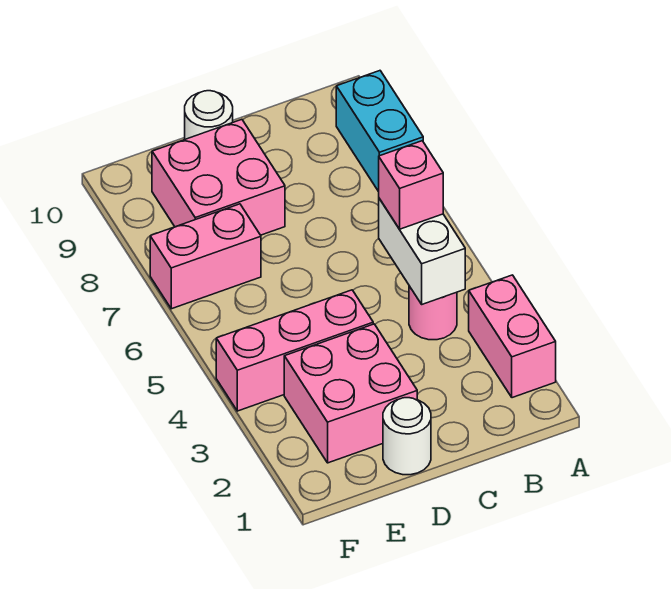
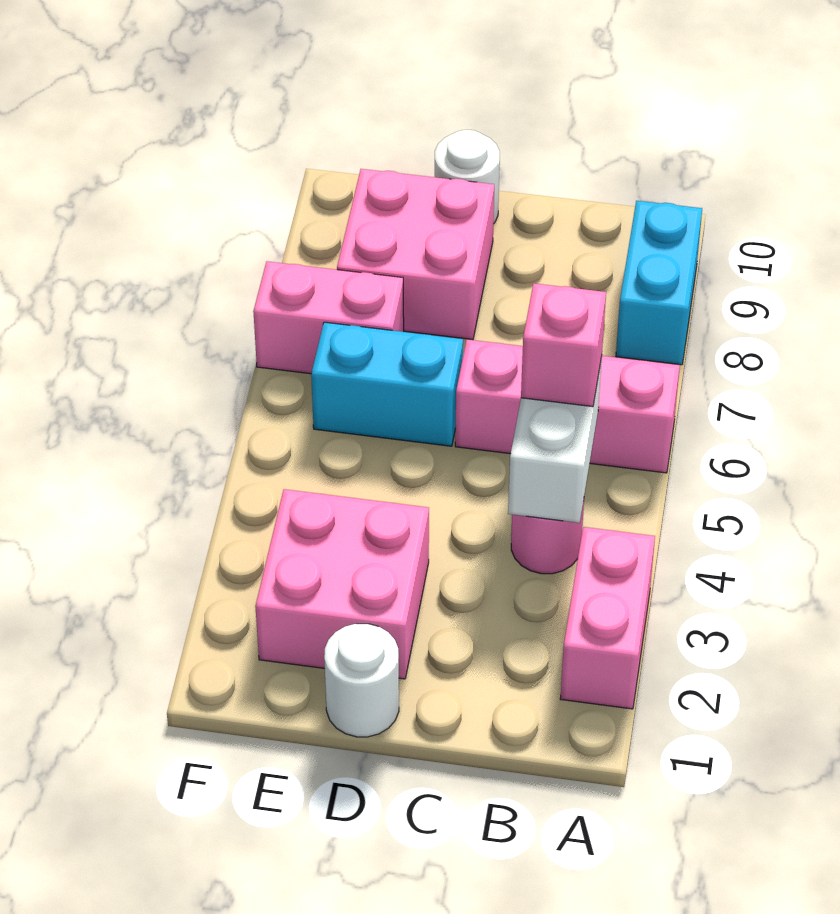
pink 1x3 brick [216,290,373,411] -> pink 1x3 brick moved to [455,339,680,473]
none -> cyan 1x2 brick [311,322,463,446]

